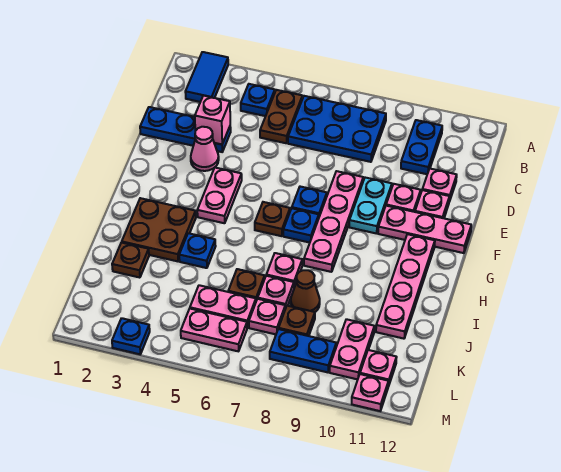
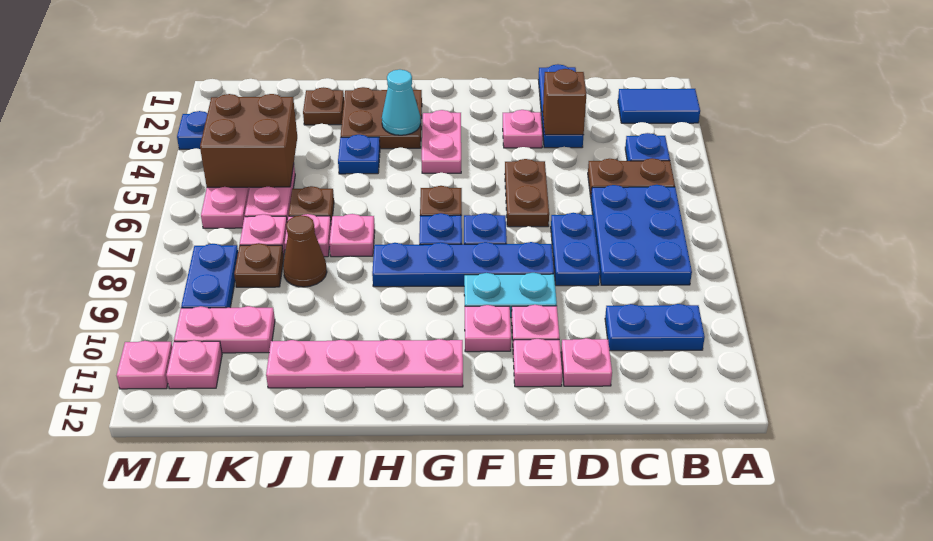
pink 1x1 brick [195,96,230,144] -> brown 1x1 brick [543,69,586,135]
none -> blue 1x2 plate [551,213,600,286]
pink 1x1 cone [191,127,219,171] -> pink 1x1 plate [503,110,543,148]
none -> brown 1x2 plate [505,159,549,227]
pink 1x4 plate [304,171,363,272] -> blue 1x4 plate [372,242,554,287]
pink 1x2 plate [197,168,242,223] -> pink 1x2 plate turned to [422,110,461,173]
pink 1x3 plate [378,206,471,253] -> pink 1x1 plate [465,305,511,352]
none -> cyan 1x1 cone [382,70,421,135]
none -> brown 2x2 brick [200,94,297,187]

